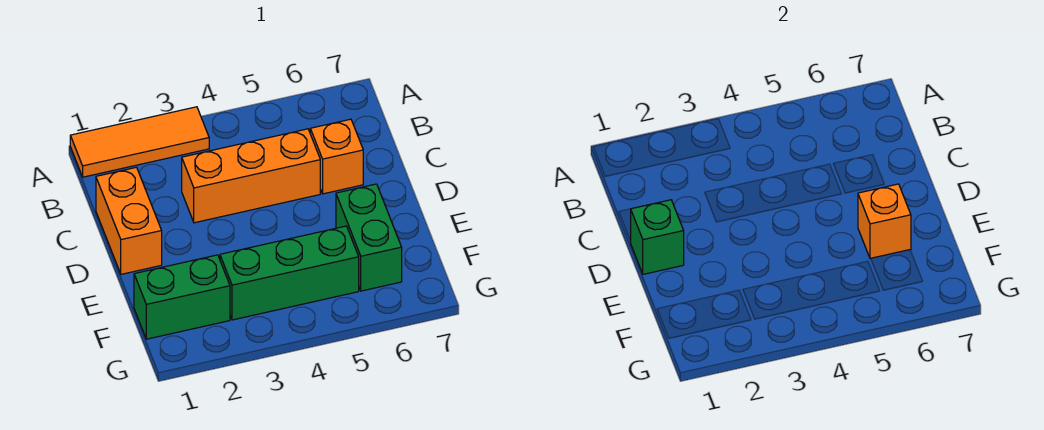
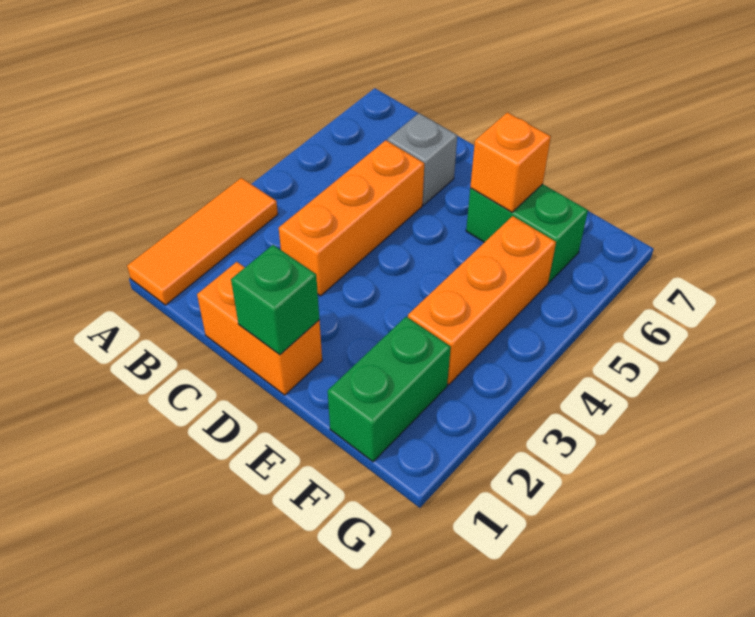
orange 1x1 brick [310,119,363,194] -> grey 1x1 brick [387,113,457,205]
green 1x3 brick [220,226,359,320] -> orange 1x3 brick [408,216,556,385]

